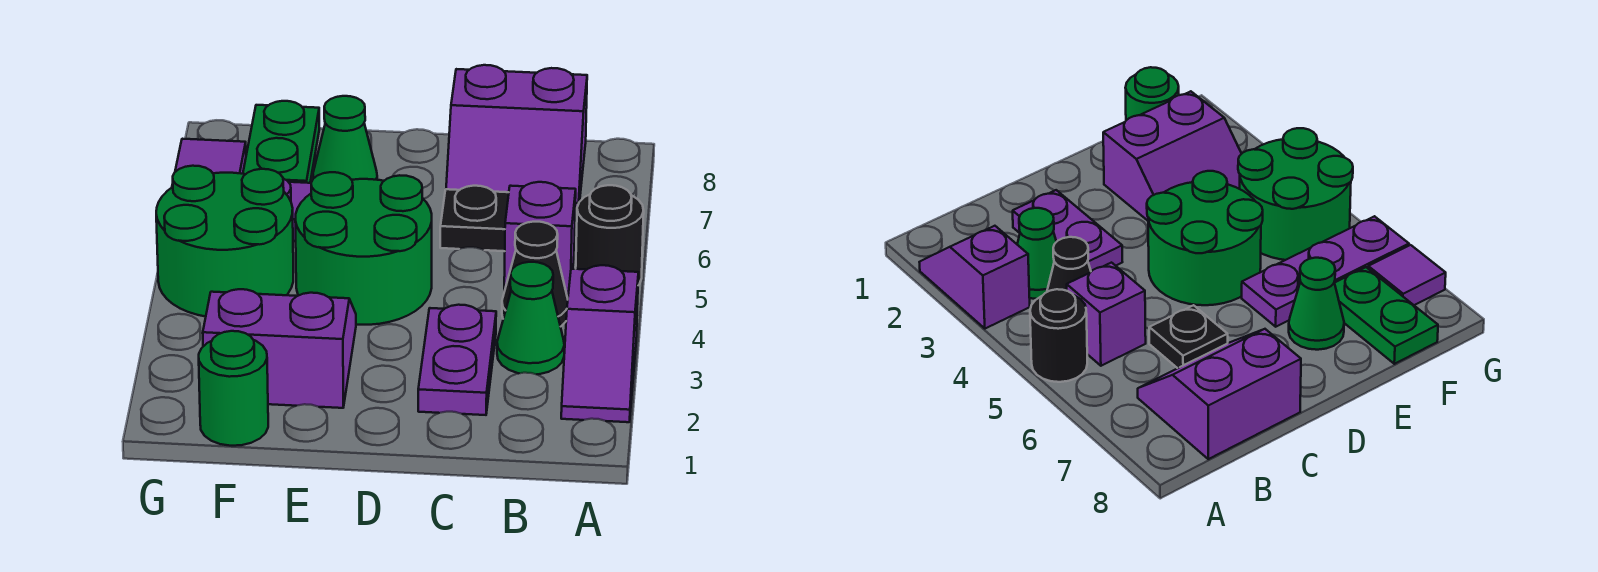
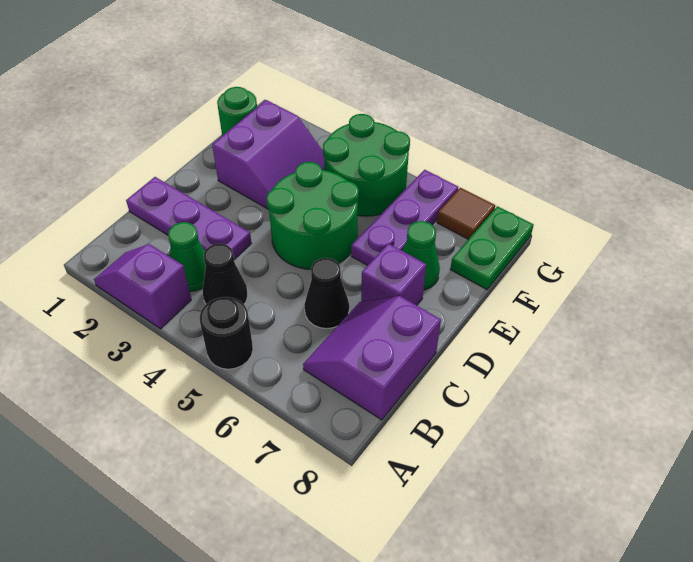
purple 1x1 brick [504,182,576,294] -> purple 1x1 brick moved to [361,244,426,305]
purple 1x2 plate [418,305,496,415] -> purple 1x3 plate [126,177,251,260]
black 1x1 plate [440,186,509,251] -> black 1x1 cone [304,258,349,329]
green 1x2 plate [243,101,319,183] -> green 1x2 plate turned to [450,206,534,290]
purple 1x1 tile [175,139,246,174] -> brown 1x1 tile [437,188,495,239]

